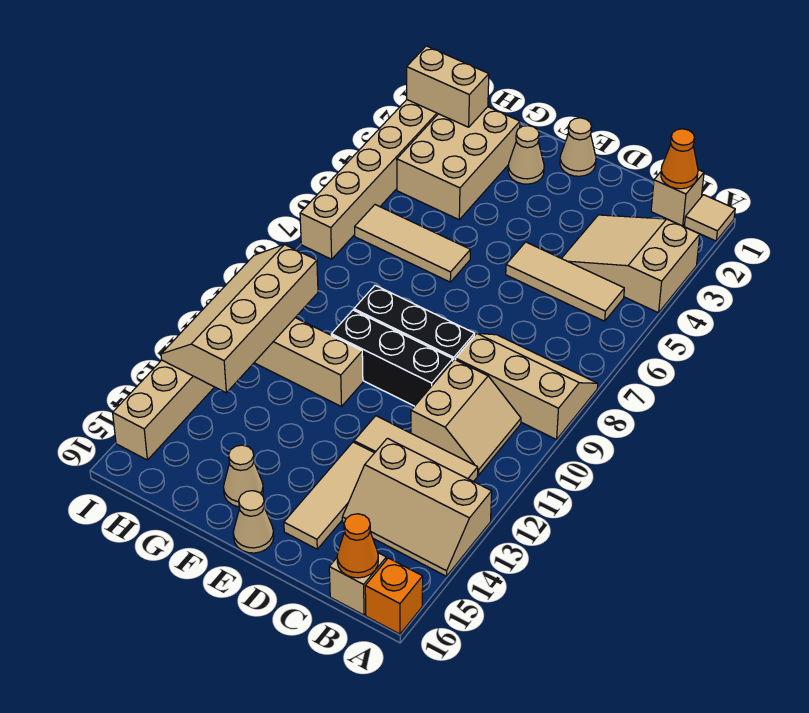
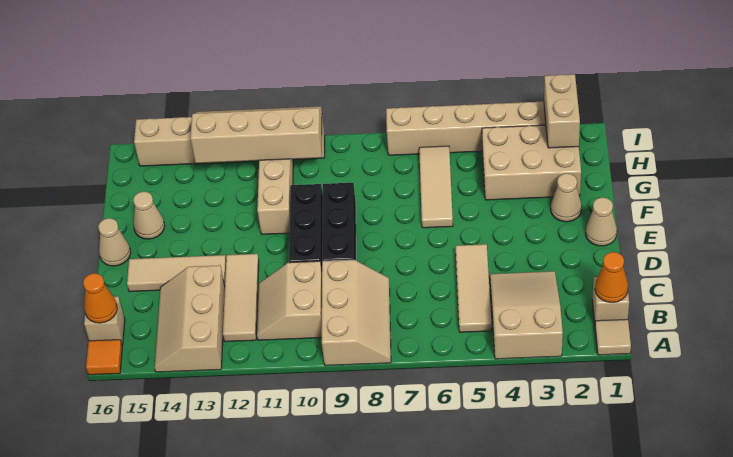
orange 1x1 brick [365,558,423,634] -> orange 1x1 tile [86,340,122,375]
tan 2x2 slope [411,360,521,475] -> tan 2x2 slope turned to [257,261,322,340]

